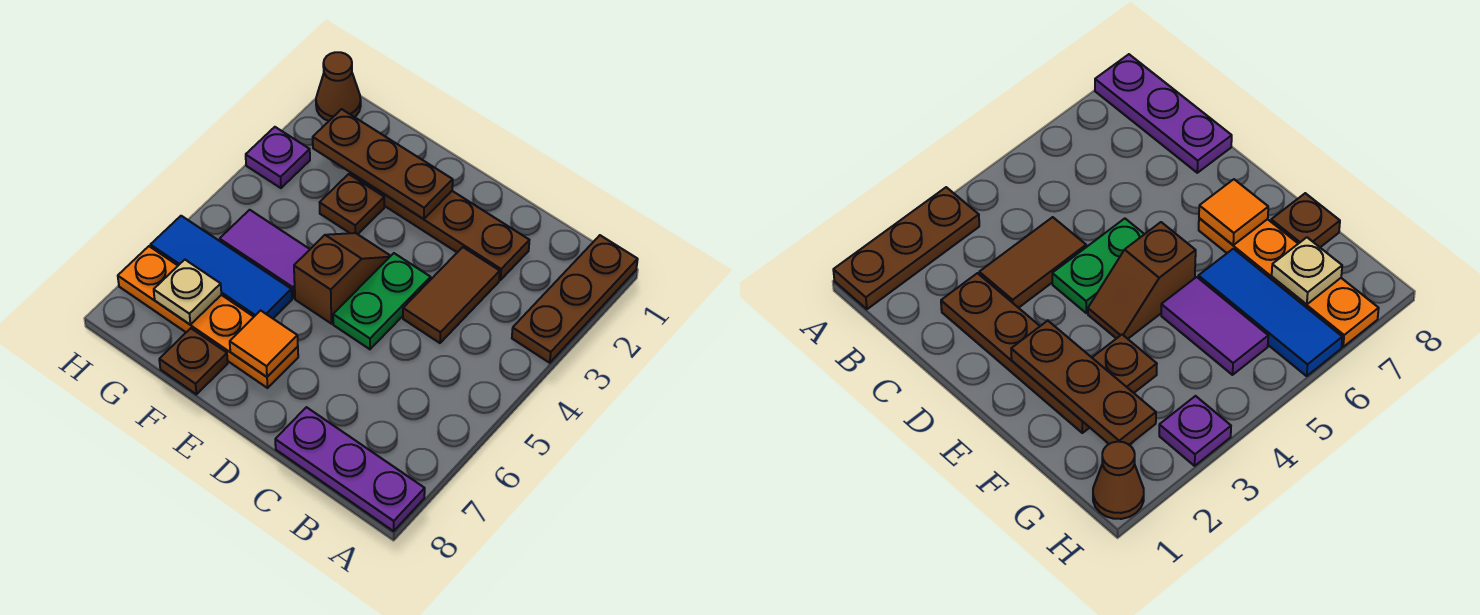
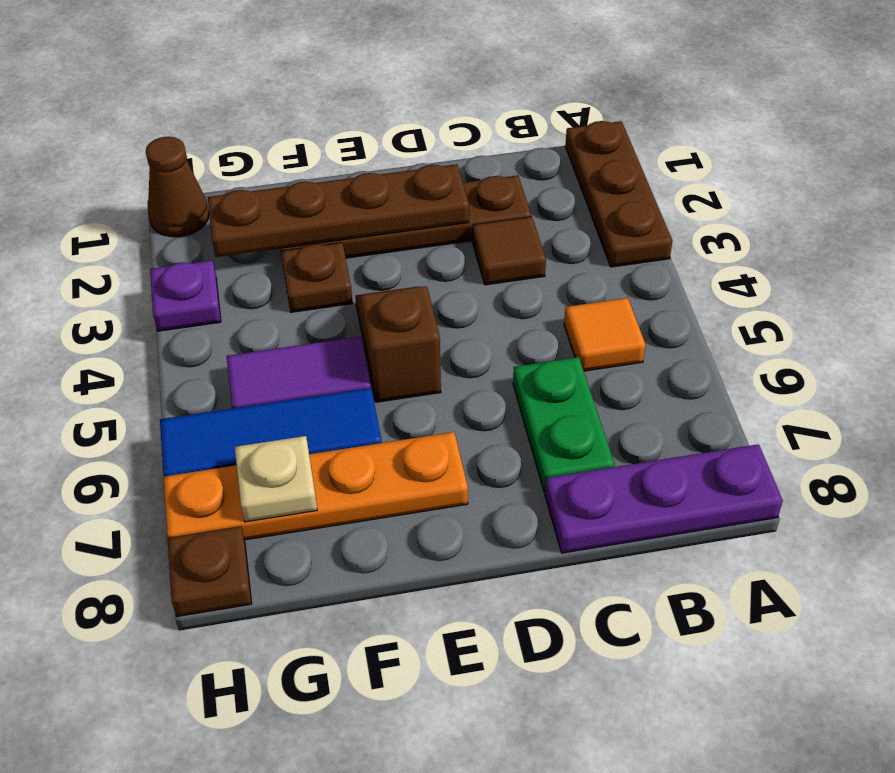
brown 1x2 tile [403,247,500,343] -> brown 1x1 tile [472,217,546,285]
green 1x2 plate [333,253,431,349] -> green 1x2 plate moved to [513,357,615,492]
brown 1x3 plate [313,109,453,219] -> brown 1x4 plate [208,164,469,257]
orange 1x1 tile [230,311,298,377] -> orange 1x1 tile moved to [564,298,646,371]
brown 1x1 plate [159,328,228,394] -> brown 1x1 plate moved to [167,526,252,617]

